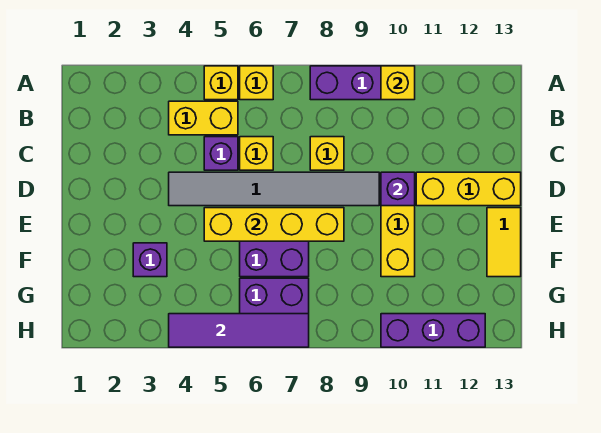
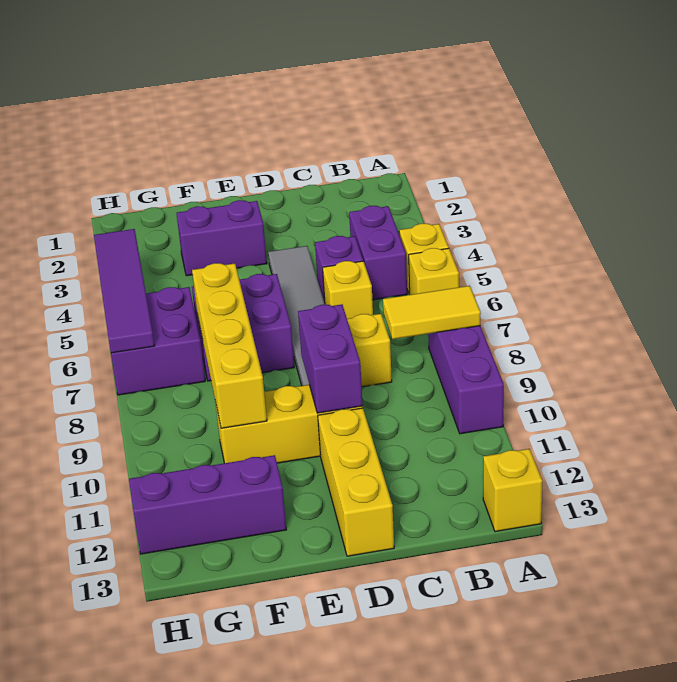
yellow 1x1 brick [381,66,415,100] -> yellow 1x1 brick moved to [483,449,542,532]
yellow 1x2 brick [169,101,238,135] -> purple 1x2 brick [349,206,407,300]
purple 1x1 brick [381,172,415,206] -> purple 1x2 brick [298,304,363,413]
yellow 1x4 brick [204,208,344,241] -> yellow 1x4 brick moved to [192,263,267,428]
yellow 1x2 tile [487,208,521,277] -> yellow 1x2 tile moved to [383,286,481,339]
purple 1x1 brick [133,243,167,277] -> purple 1x2 brick [176,200,267,276]
purple 1x3 brick [381,314,485,347] -> purple 1x3 brick turned to [129,455,286,554]

